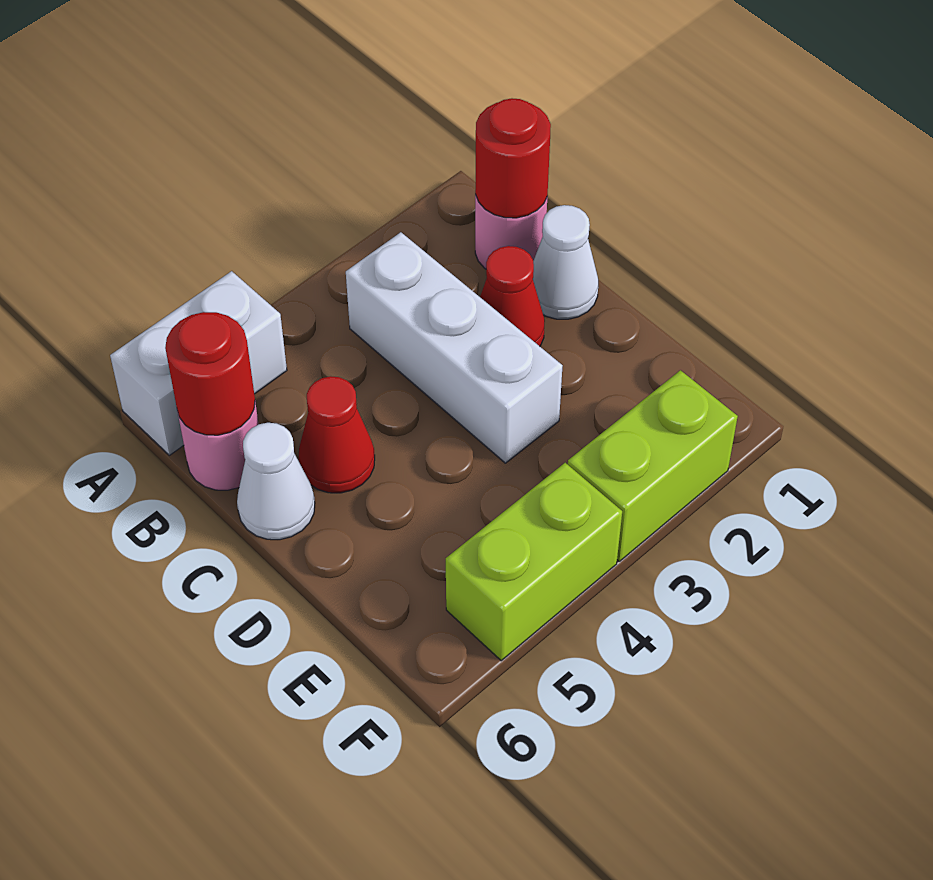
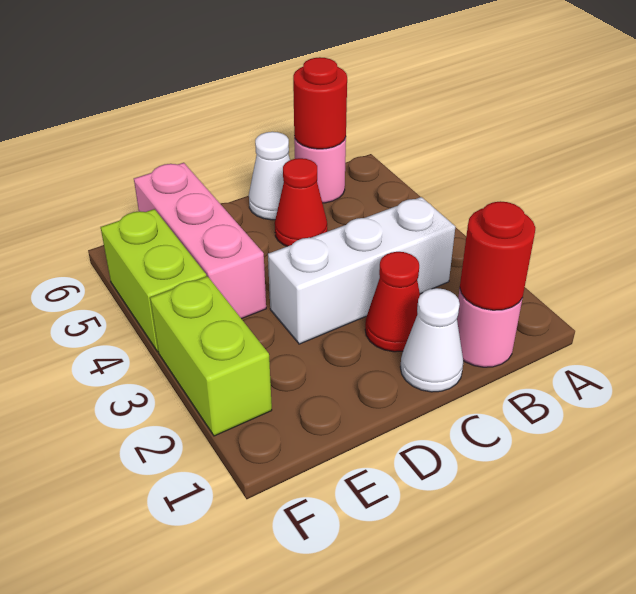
white 1x2 brick [110,271,287,455] -> none
none -> pink 1x3 brick [134,163,266,319]

